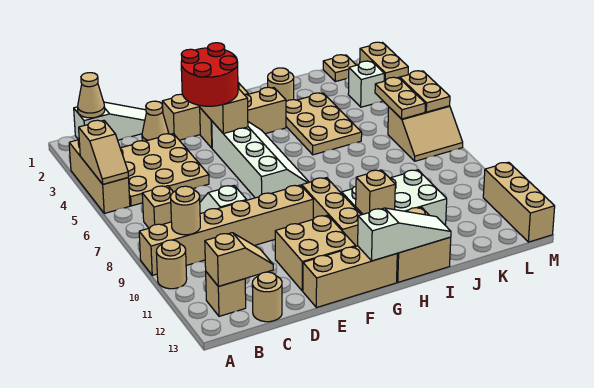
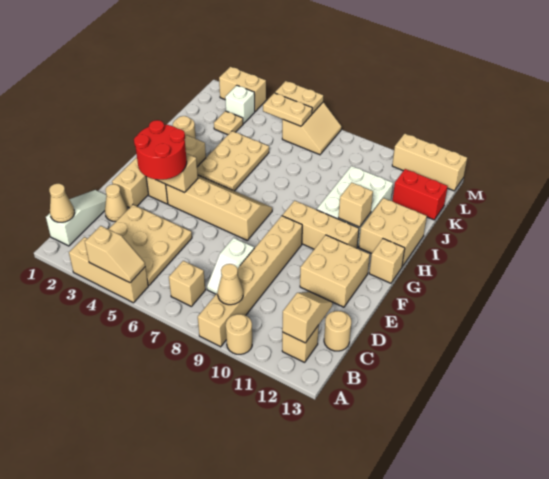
tan 1x1 round brick [171,186,200,235] -> tan 1x1 cone [218,264,243,305]
tan 1x3 brick [303,246,397,308] -> tan 1x1 brick [369,239,405,283]
white 2x4 slope [212,121,309,198] -> tan 2x4 slope [166,175,272,240]
white 1x3 slope [358,208,451,261] -> none
tan 2x3 plate [286,93,362,155] -> tan 2x3 plate turned to [197,131,269,191]
none -> red 1x2 brick [392,169,448,220]
tan 1x1 plate [323,55,356,82] -> tan 1x1 plate moved to [214,111,243,135]

